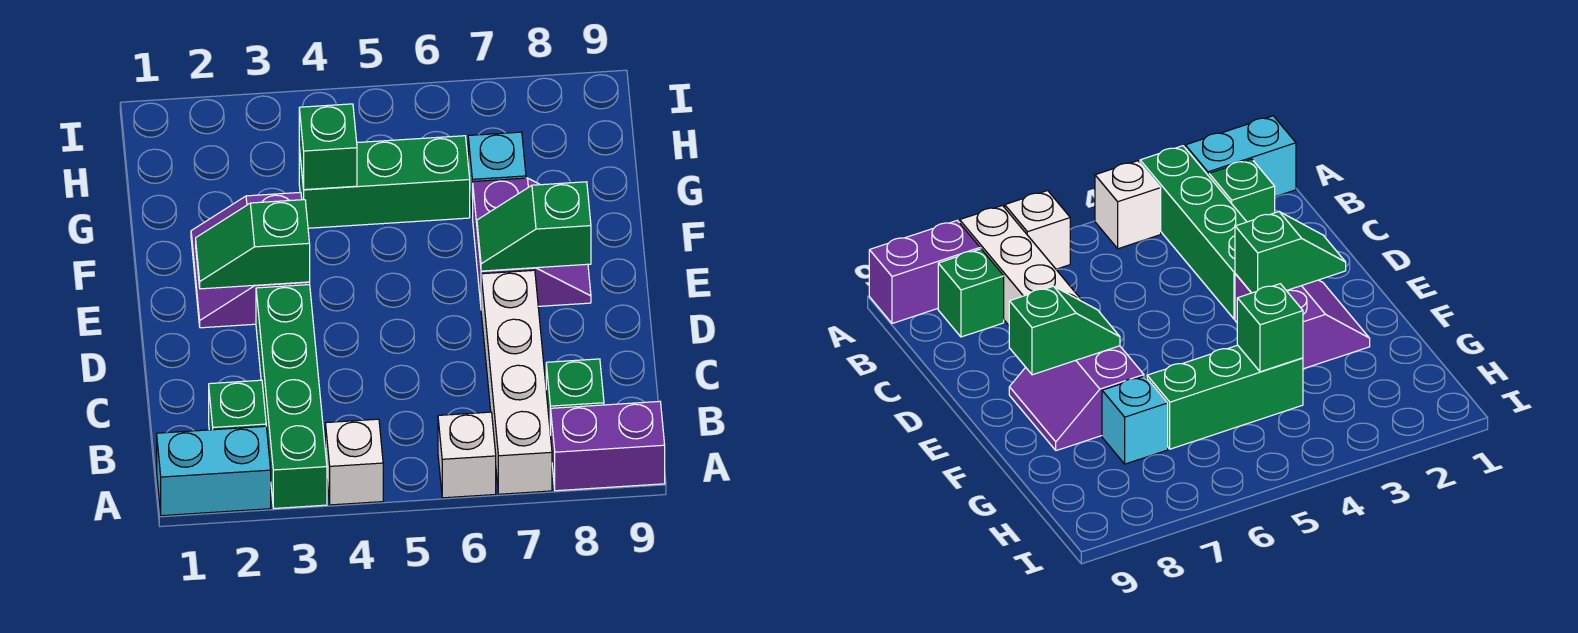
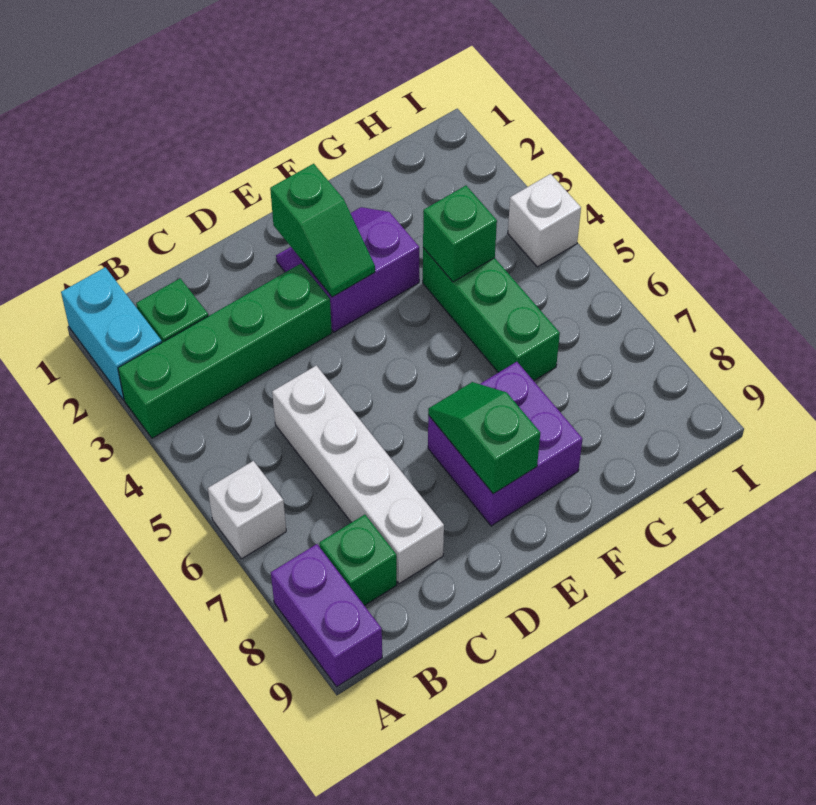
white 1x1 brick [325,419,383,505] -> white 1x1 brick moved to [508,174,581,267]
white 1x4 brick [481,270,552,494] -> white 1x4 brick turned to [272,365,444,584]
green 1x2 slope [196,200,310,289] -> green 1x2 slope turned to [270,164,375,297]
purple 2x2 slope [473,178,591,306] -> purple 2x2 brick [428,362,583,526]
cyan 1x1 brick [468,132,526,218] -> none

